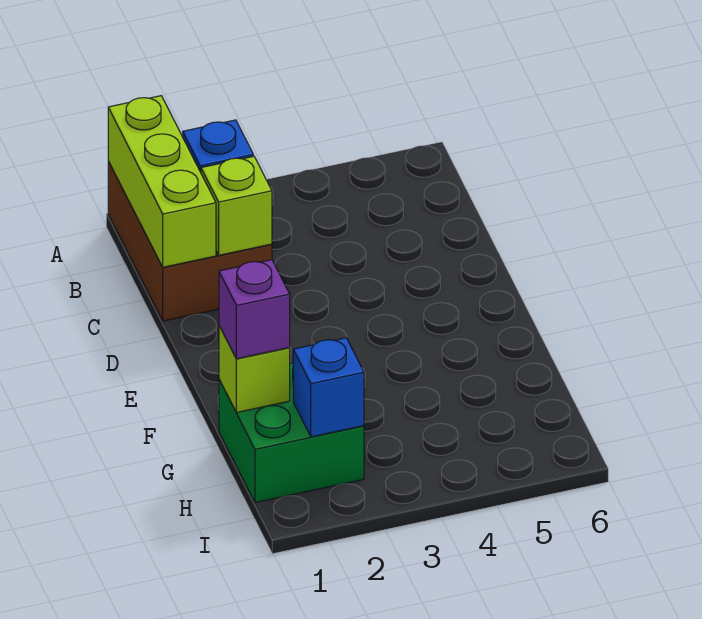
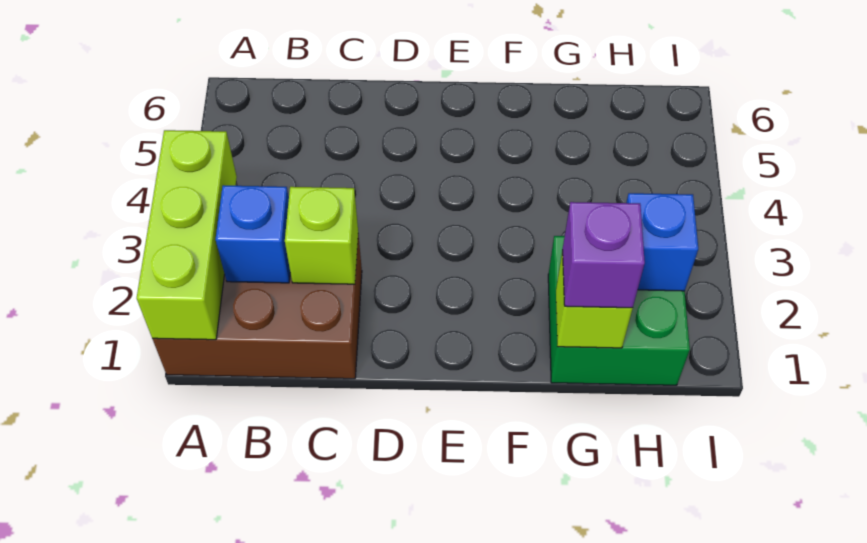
lime 1x3 brick [108,96,216,267] -> lime 1x3 brick turned to [137,130,237,340]

